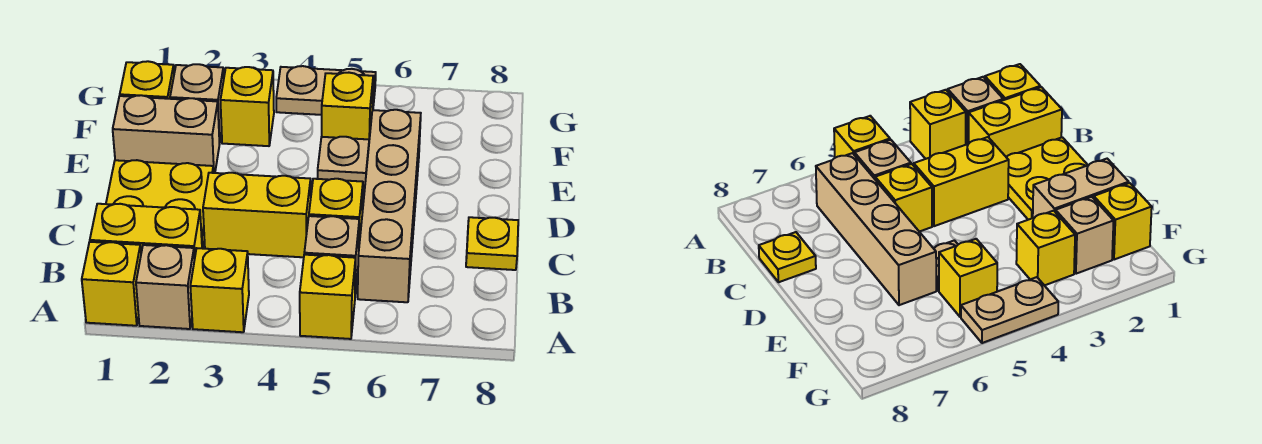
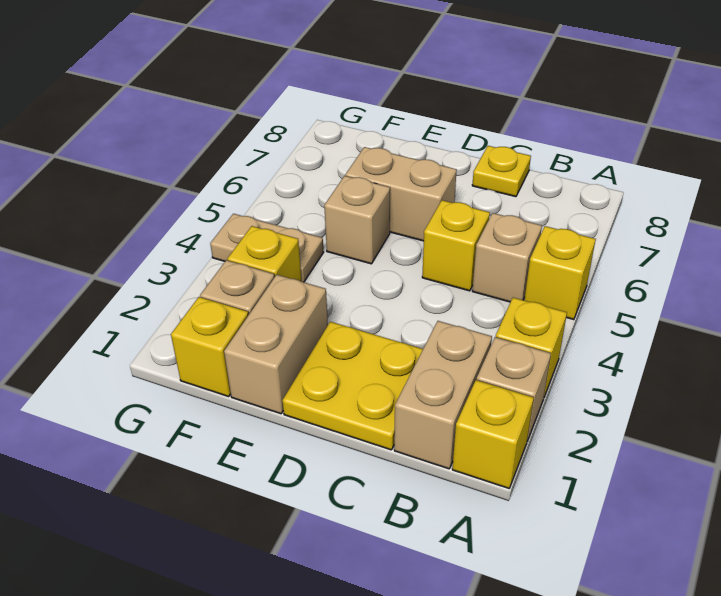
yellow 1x2 brick [90,204,202,259] -> tan 1x2 brick [394,321,492,469]
tan 1x4 brick [358,110,421,302] -> tan 1x2 brick [345,147,457,241]
yellow 1x2 brick [203,173,311,257] -> none
tan 1x1 plate [318,137,369,187] -> tan 1x1 brick [324,176,390,264]
yellow 1x1 brick [322,73,373,139] -> none
tan 1x2 plate [276,66,376,115] -> tan 1x2 plate turned to [210,214,324,282]

